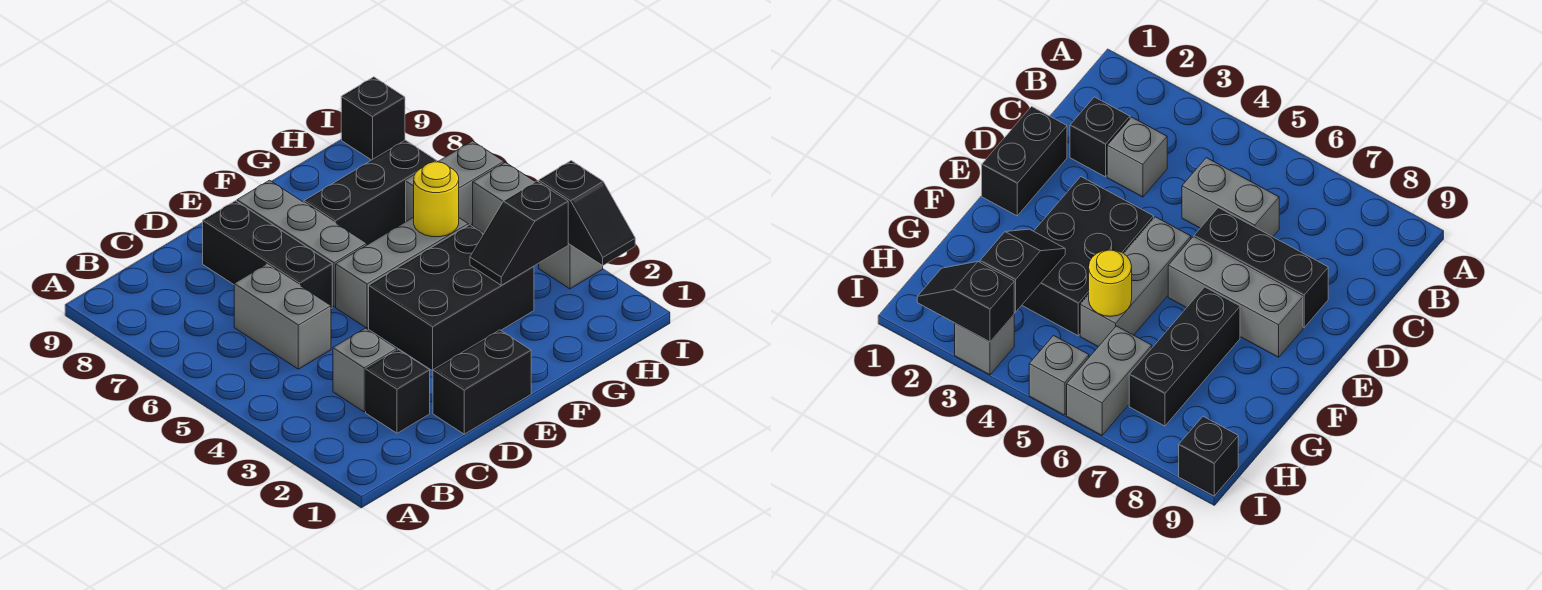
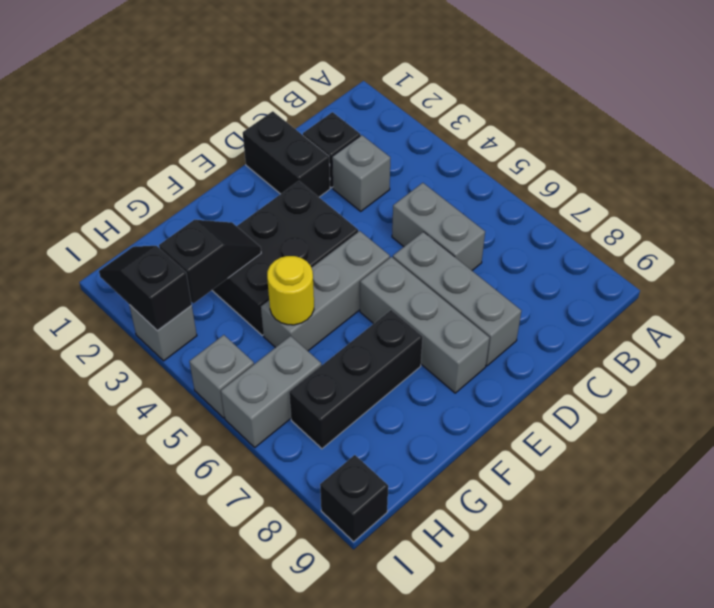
black 1x2 brick [433,330,531,434] -> black 1x2 brick turned to [243,111,330,197]
black 1x3 brick [203,201,332,308] -> grey 1x3 brick [393,232,521,366]

